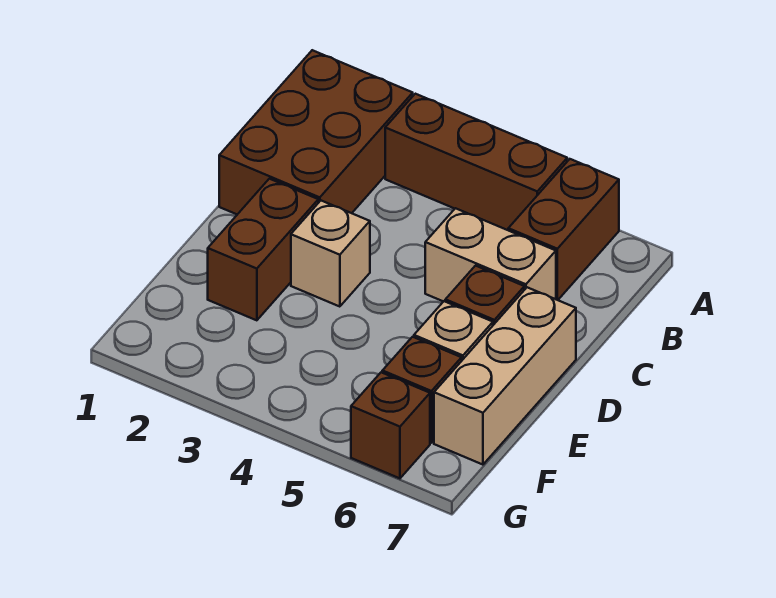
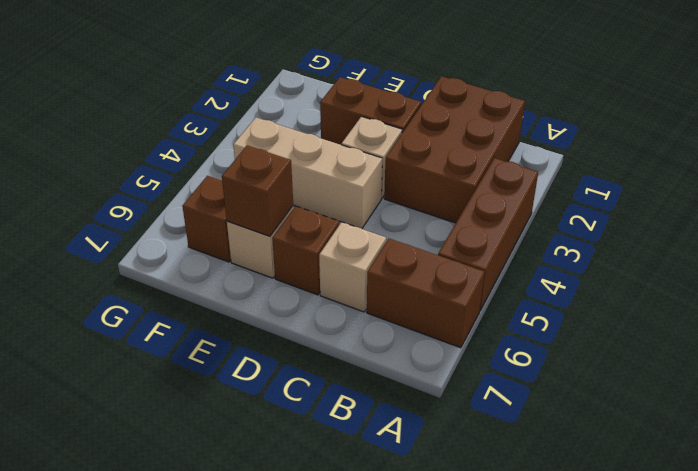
brown 2x3 brick [219,50,413,214] -> brown 2x3 brick turned to [384,76,525,223]
tan 1x2 brick [425,208,556,301] -> tan 1x1 brick [319,222,386,312]
tan 1x3 brick [434,287,576,465] -> tan 1x3 brick moved to [233,118,382,229]
brown 1x1 brick [351,372,430,478] -> brown 1x1 brick moved to [222,145,293,236]

